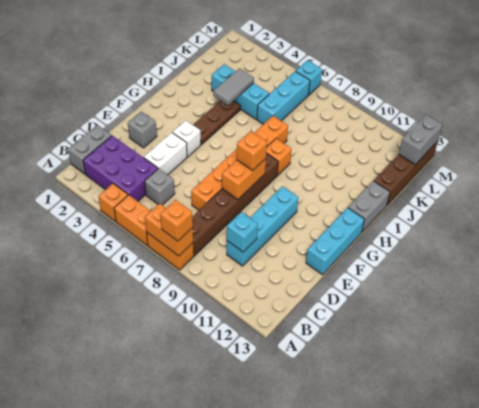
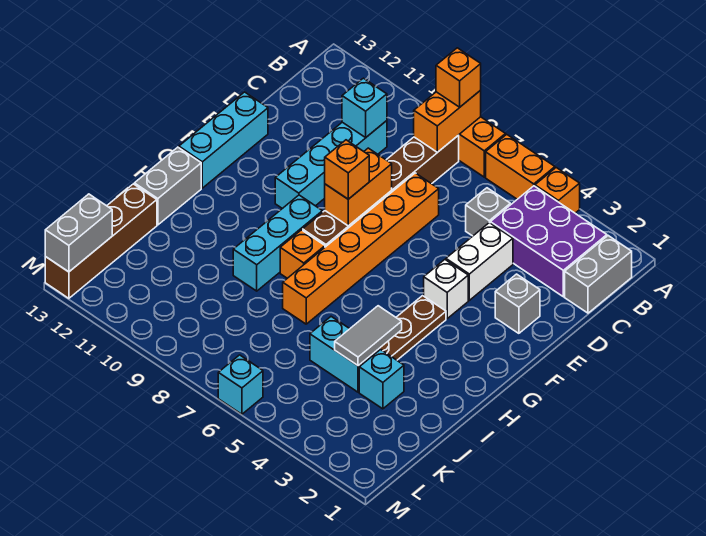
orange 1x2 brick [145,203,193,256] -> orange 1x2 brick turned to [414,90,481,152]
cyan 1x3 brick [257,71,310,124] -> cyan 1x3 brick moved to [233,195,323,291]

